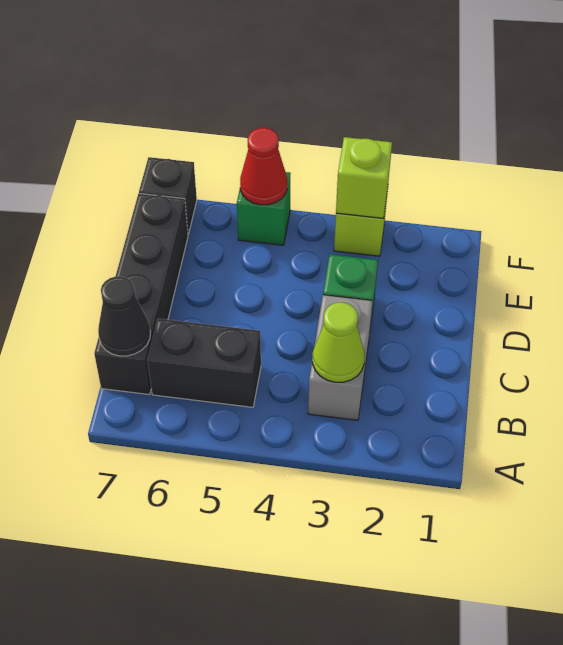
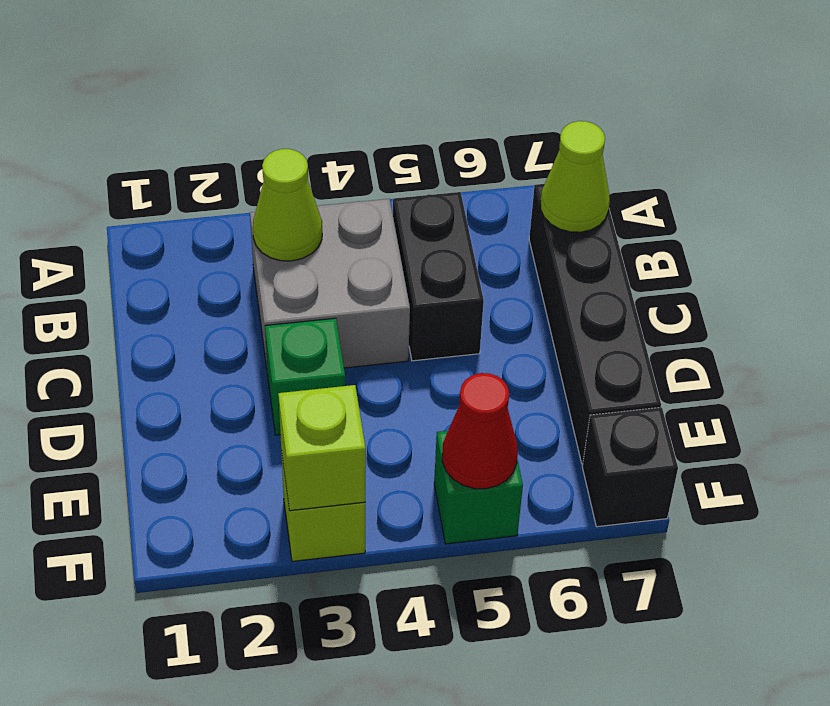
grey 1x2 brick [308,295,373,420] -> grey 2x2 brick [250,199,410,375]
black 1x2 brick [148,319,261,407] -> black 1x2 brick turned to [393,192,484,361]
black 1x1 cone [98,276,150,356] -> lime 1x1 cone [540,121,610,232]

